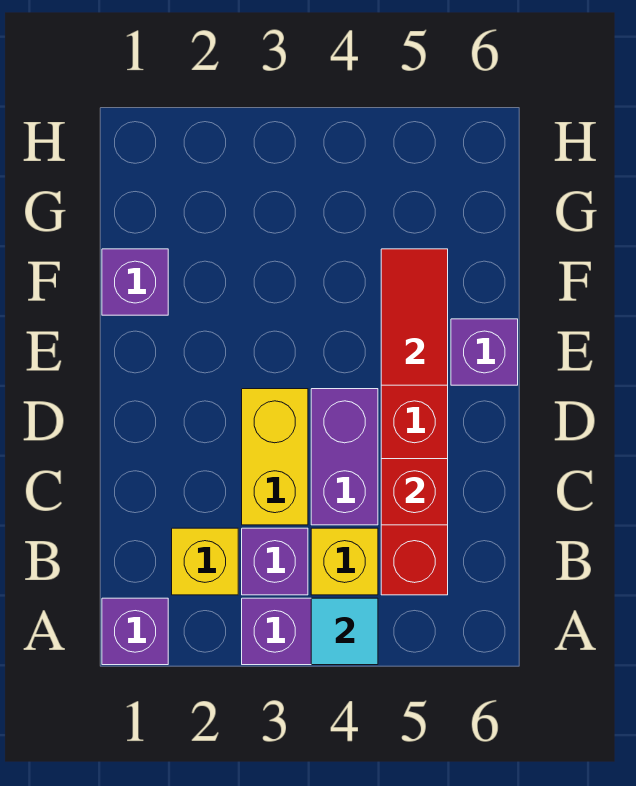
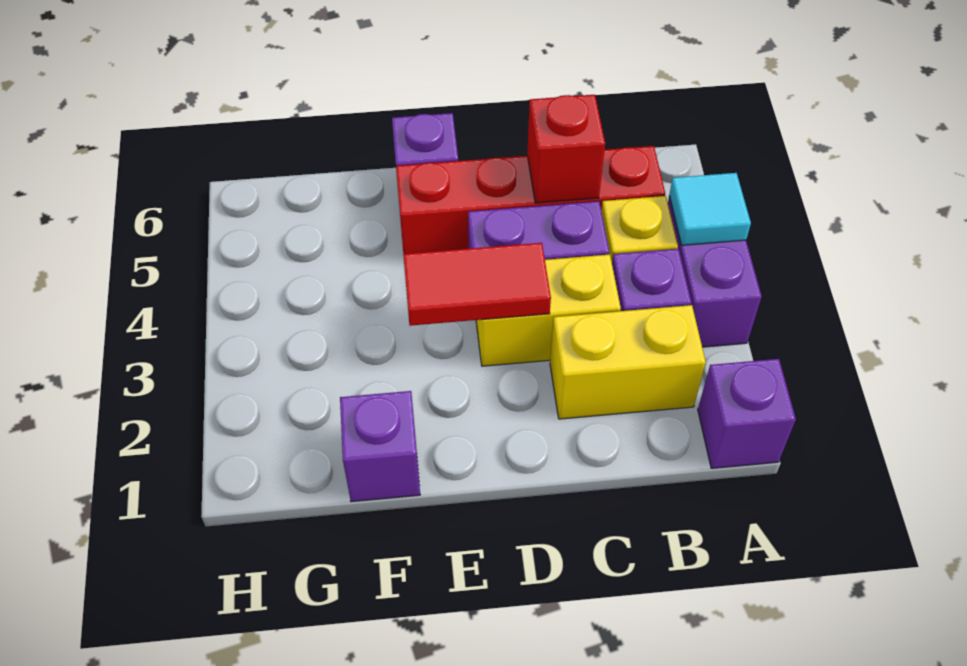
yellow 1x1 brick [172,528,238,595] -> yellow 1x2 brick [550,305,706,419]
red 1x2 tile [381,249,448,385] -> red 1x2 tile moved to [403,243,551,326]

